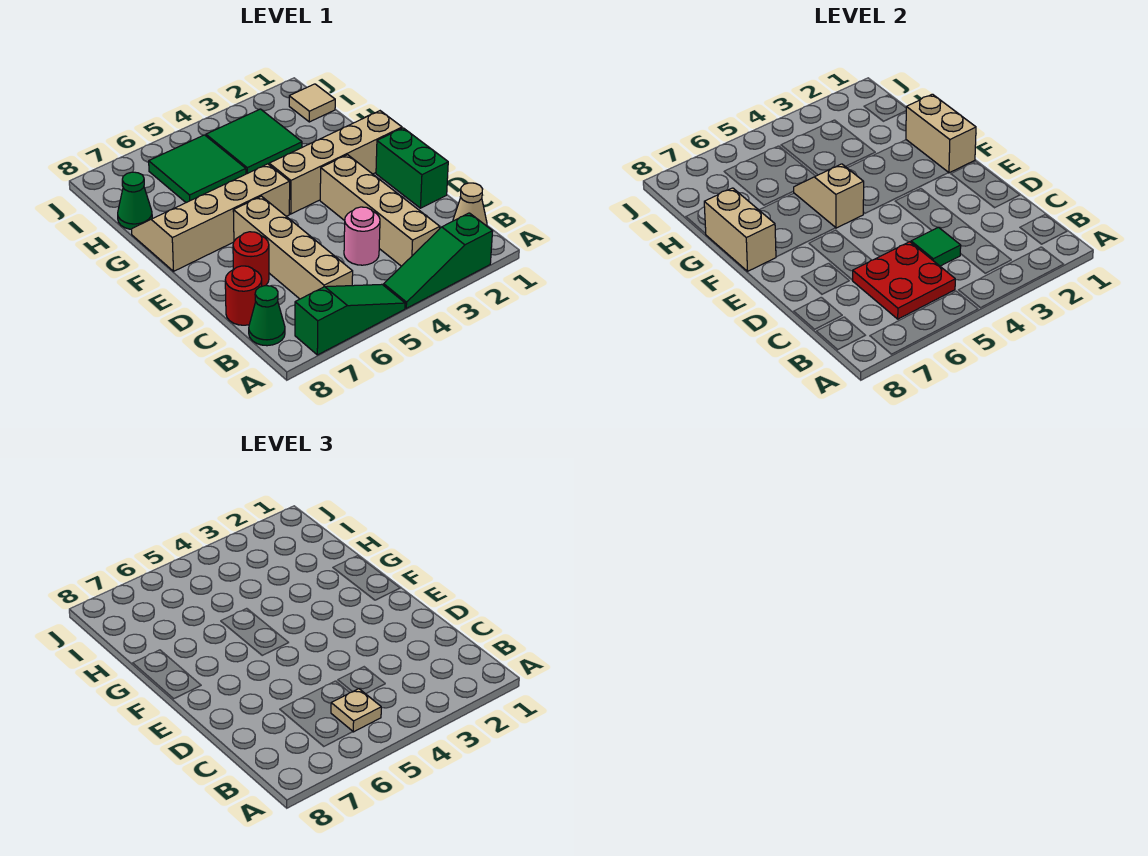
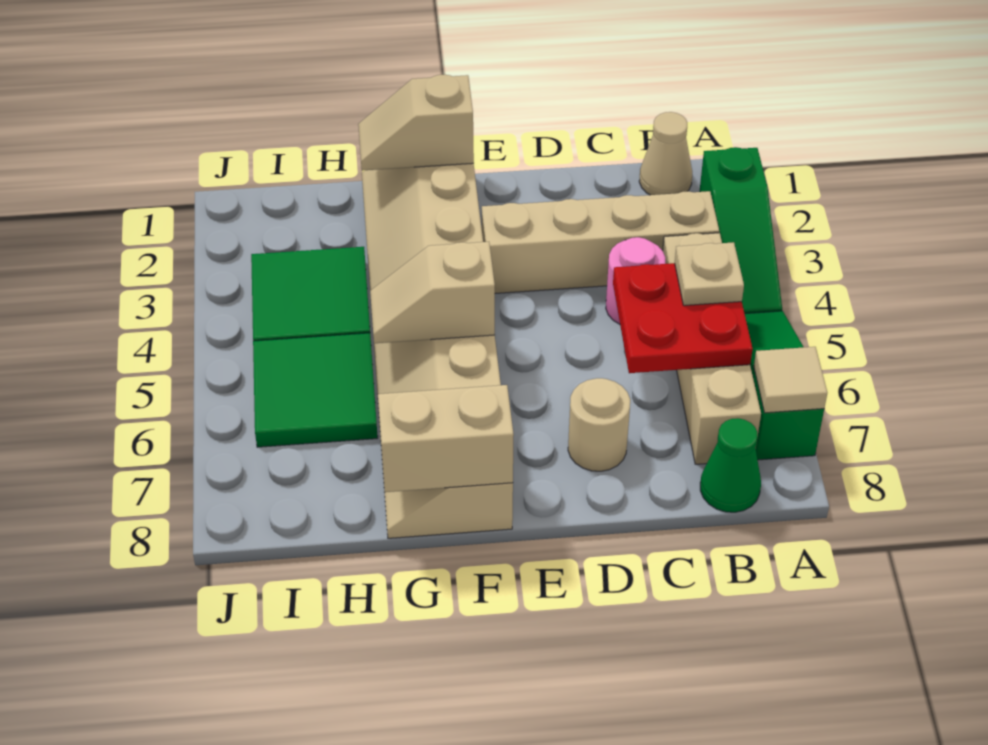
tan 1x4 brick [233,196,353,299] -> tan 1x4 brick turned to [663,233,761,464]
green 1x1 tile [911,227,961,266] -> none
red 1x1 round brick [225,266,262,325] -> none
green 1x2 brick [376,128,448,208] -> none
red 1x1 round brick [233,232,269,286] -> tan 1x1 round brick [568,378,630,471]
tan 1x2 brick [906,94,976,173] -> tan 1x2 slope [358,75,474,171]
green 1x1 cone [118,172,152,229] -> none
tan 1x1 tile [289,84,335,122] -> tan 1x1 tile moved to [754,347,827,413]

